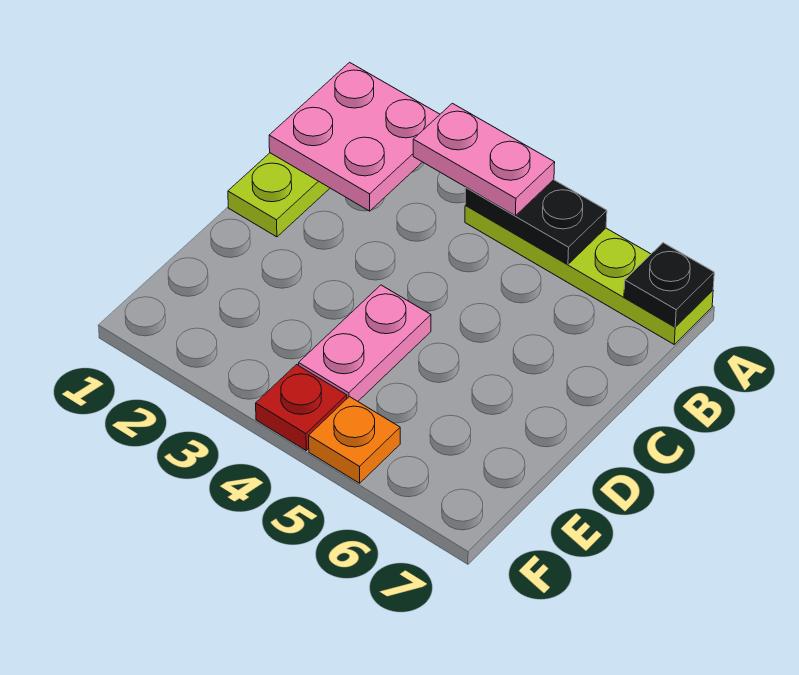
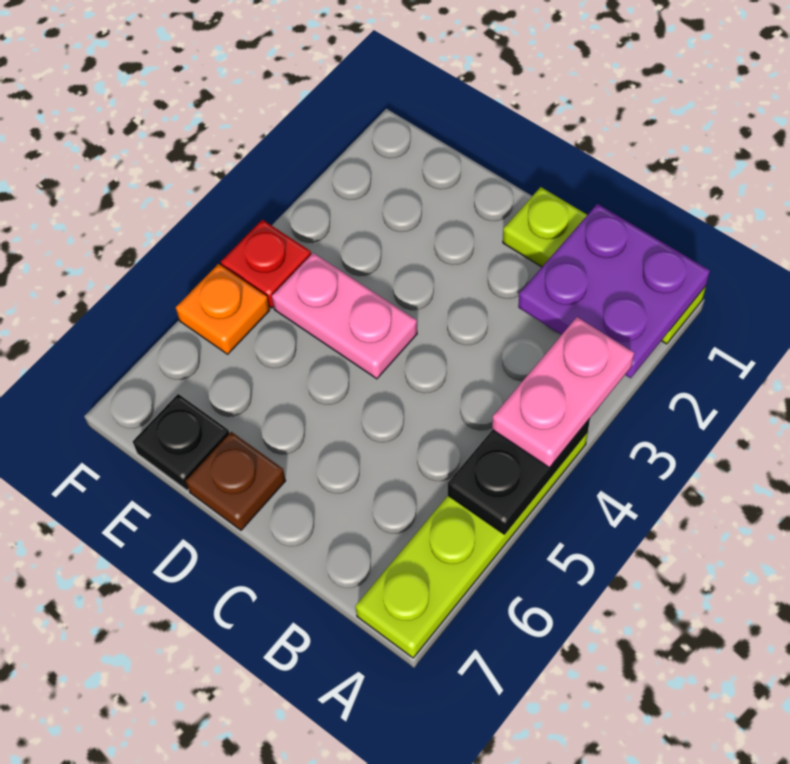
pink 2x2 plate [269,62,440,211] -> purple 2x2 plate [518,204,710,378]
black 1x1 plate [624,243,714,327] -> black 1x1 plate moved to [133,394,229,490]
none -> brown 1x1 plate [186,432,286,530]

